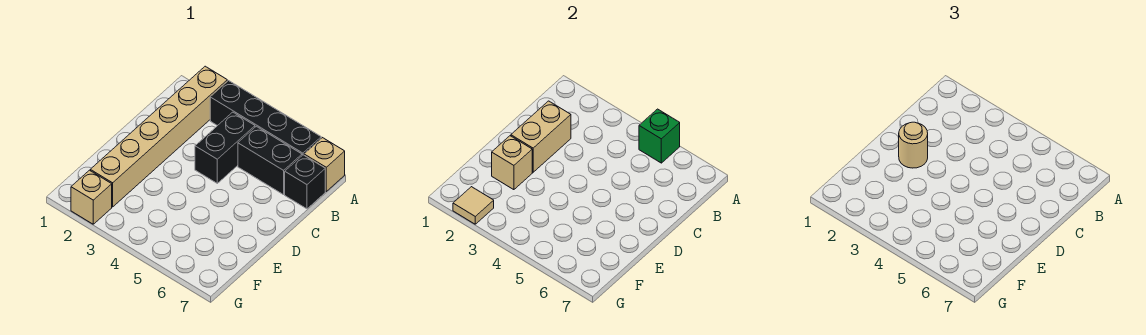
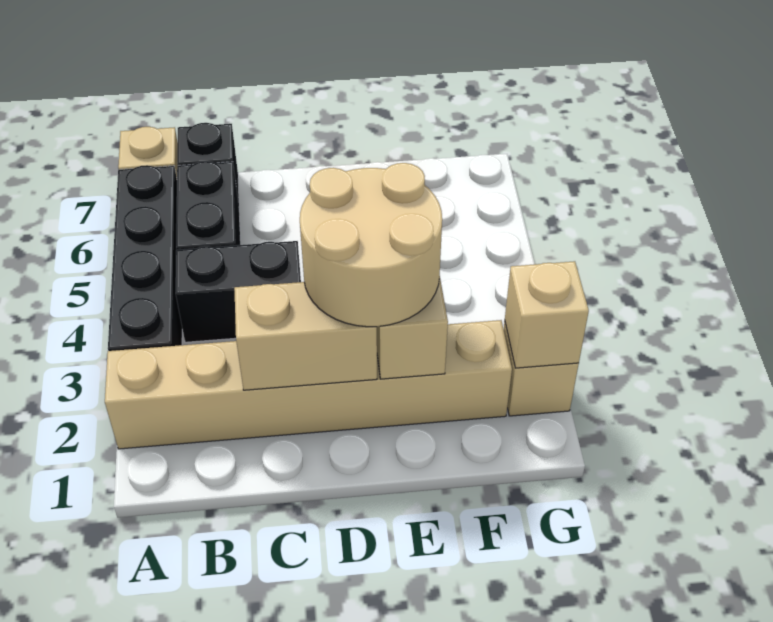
green 1x1 brick [639,109,680,163] -> none
tan 1x1 round brick [899,122,928,168] -> tan 2x2 round brick [300,163,442,327]
tan 1x1 tile [453,187,494,224] -> tan 1x1 brick [505,261,589,368]

